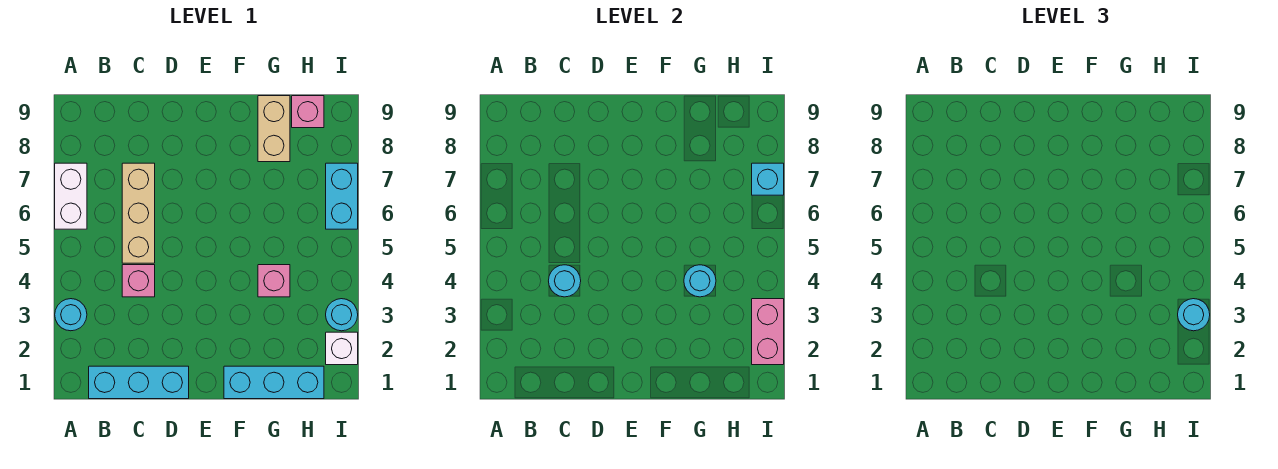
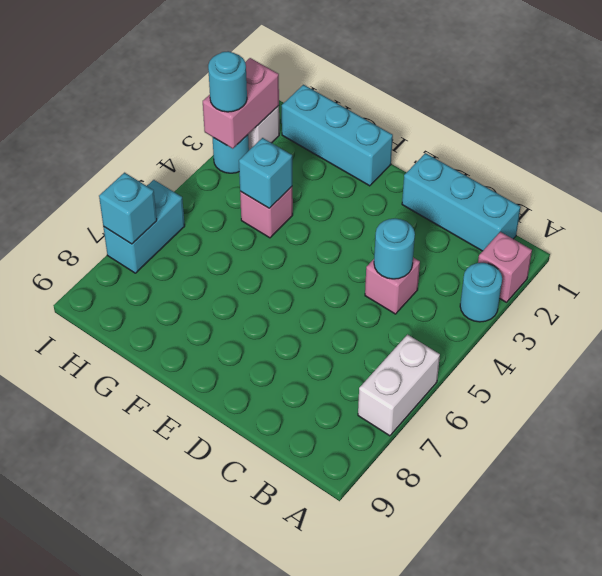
tan 1x3 brick [122,163,155,263] -> none
cyan 1x1 round brick [684,265,716,297] -> cyan 1x1 brick [239,138,292,208]
tan 1x2 brick [258,96,290,162] -> none
pink 1x1 brick [292,96,324,128] -> pink 1x1 brick moved to [478,232,532,302]

